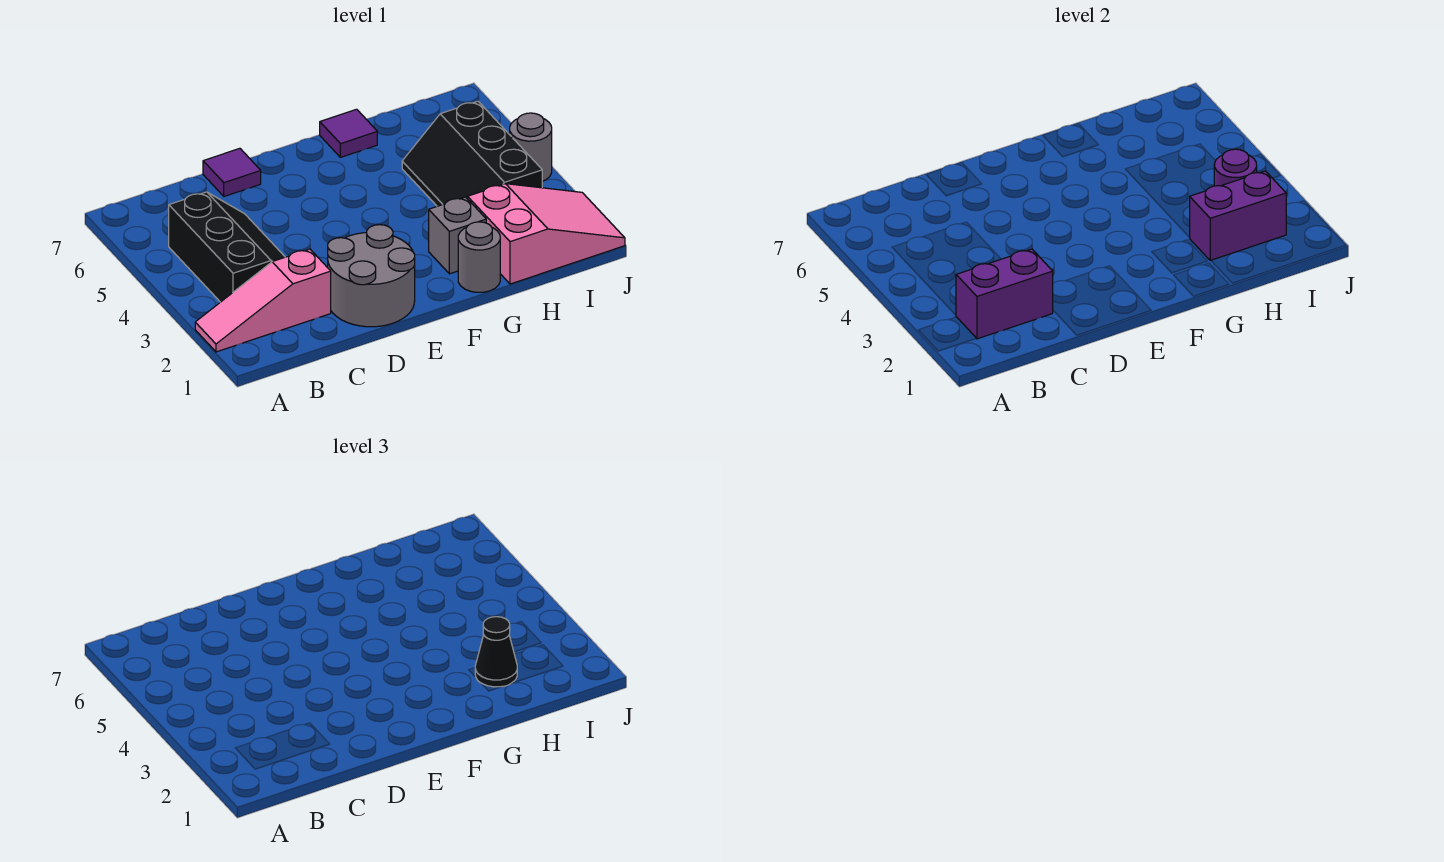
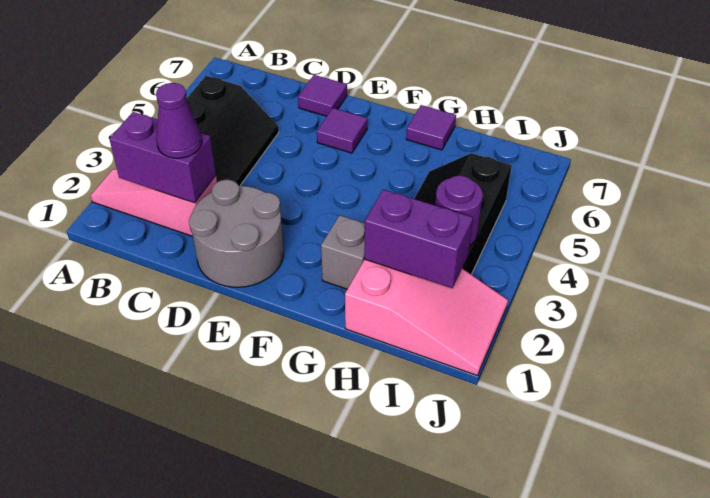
none -> purple 1x1 cone [156,83,202,158]
none -> purple 1x1 tile [317,108,367,153]
grey 1x1 round brick [458,222,500,292] -> none
black 1x1 cone [475,617,517,687] -> none
grey 1x1 round brick [510,113,552,181] -> none

